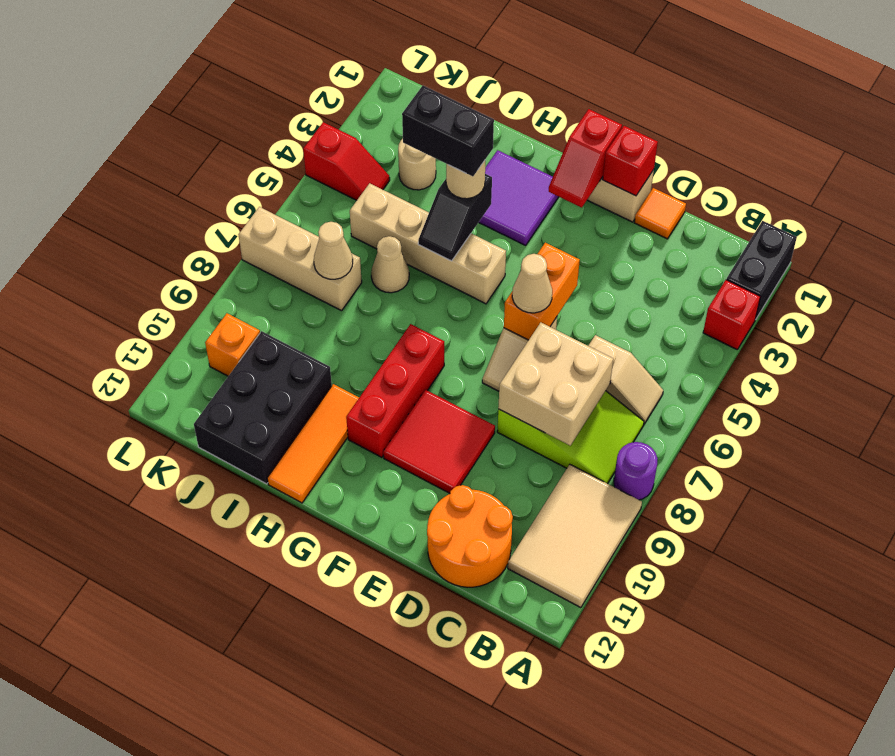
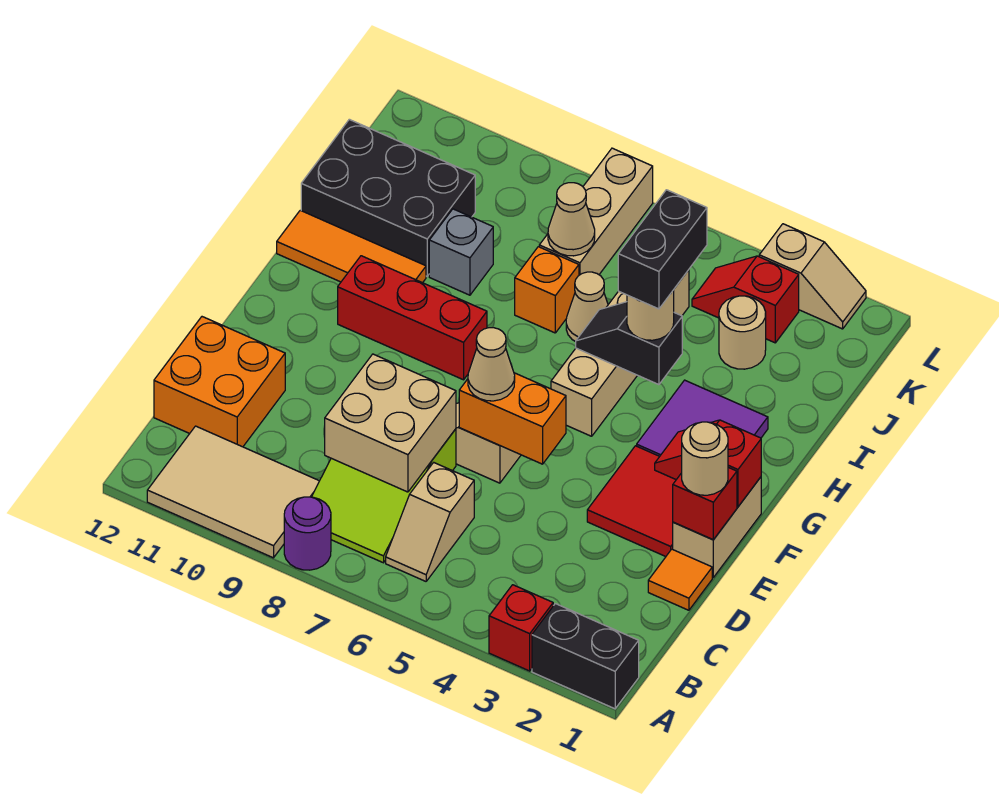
orange 2x2 round brick [427,485,513,587] -> orange 2x2 brick [154,317,285,447]
none -> tan 1x1 round brick [682,422,728,495]
red 2x2 tile [383,390,495,493] -> red 2x2 tile moved to [587,446,676,557]
none -> grey 1x1 brick [429,209,493,295]
red 1x2 slope [303,122,390,200] -> red 1x2 slope turned to [692,256,799,343]
orange 1x1 brick [205,313,260,376] -> orange 1x1 brick moved to [515,247,579,333]
none -> tan 1x2 slope [759,224,866,329]

